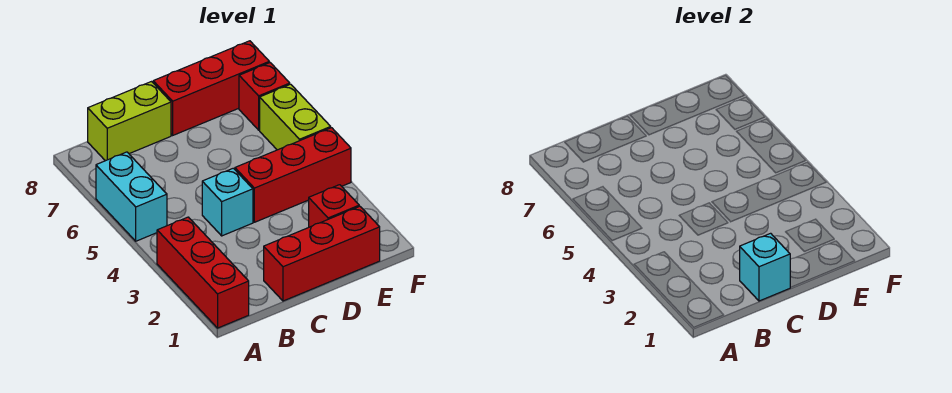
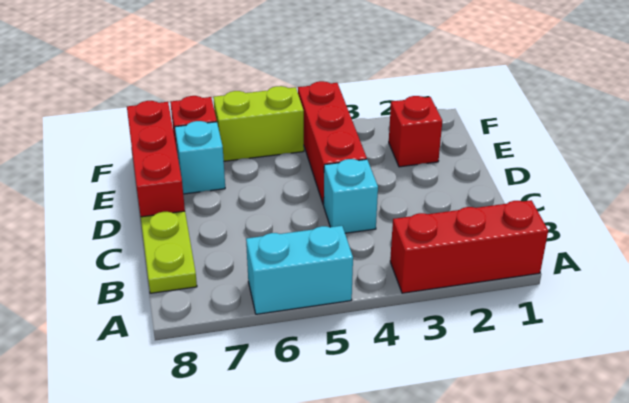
lime 1x2 brick [88,82,171,161] -> lime 1x2 plate [141,211,197,293]
red 1x3 brick [264,206,380,301] -> none
cyan 1x1 brick [740,233,791,301] -> cyan 1x1 brick moved to [175,121,225,194]

